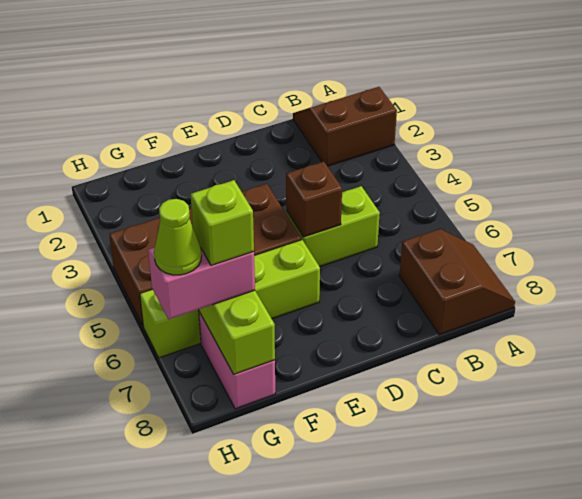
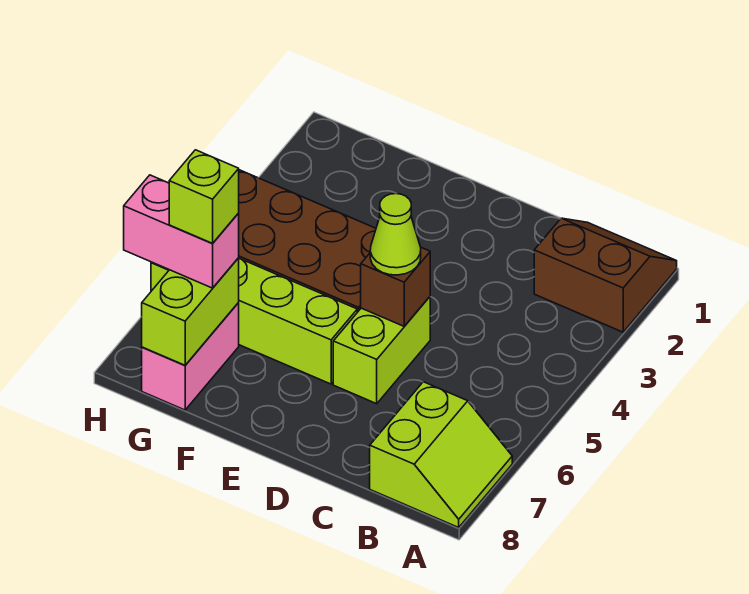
brown 2x2 slope [399,229,515,335] -> lime 2x2 slope [370,382,512,527]
lime 1x2 brick [286,186,380,267] -> lime 1x2 brick turned to [333,297,430,404]
lime 1x1 cone [154,199,202,275] -> lime 1x1 cone moved to [370,194,421,275]

